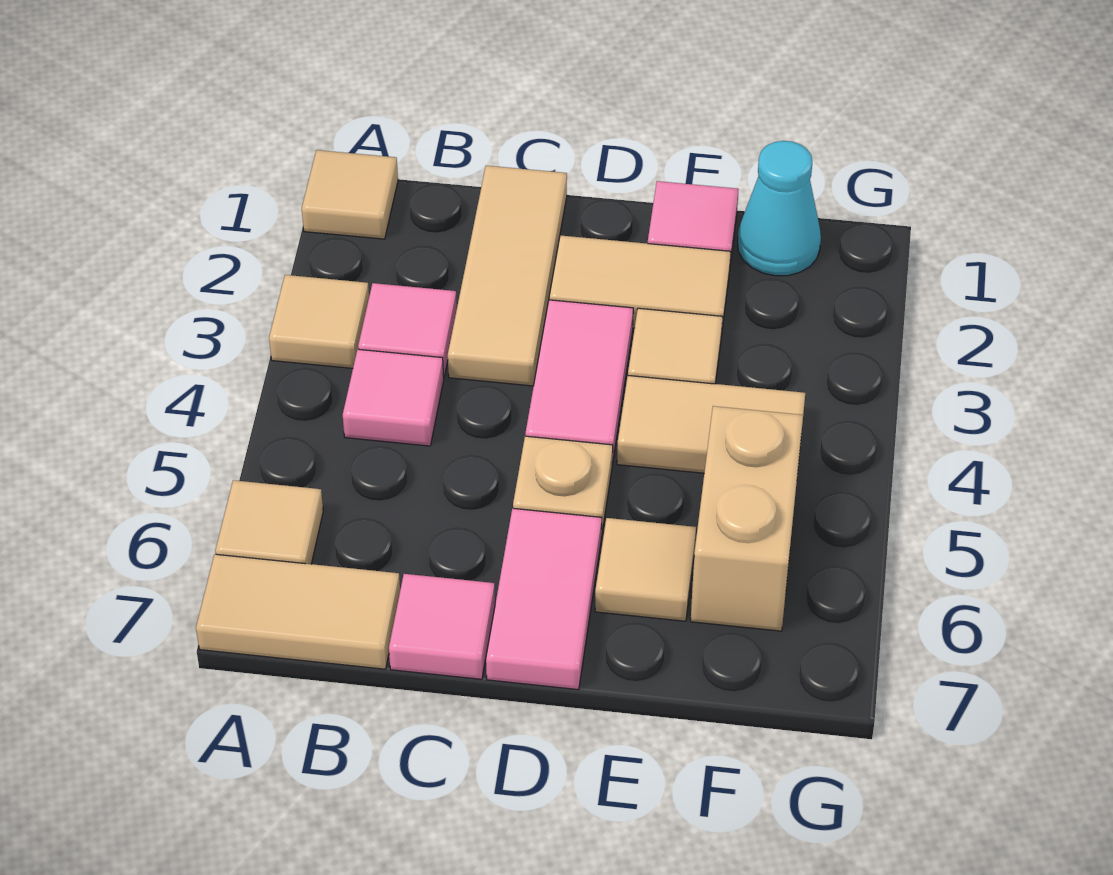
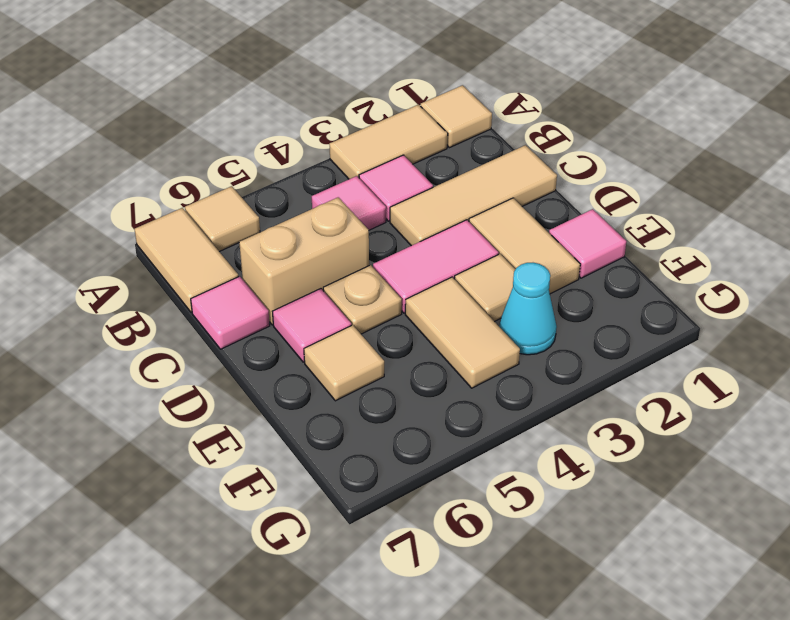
tan 1x1 tile [269,275,369,368] -> tan 1x2 tile [329,105,448,179]
pink 1x2 tile [486,508,602,690] -> pink 1x1 tile [273,289,351,362]
cyan 1x1 cone [738,141,821,276] -> cyan 1x1 cone moved to [499,263,557,355]
tan 1x2 brick [691,406,803,631] -> tan 1x2 brick moved to [239,197,369,325]

